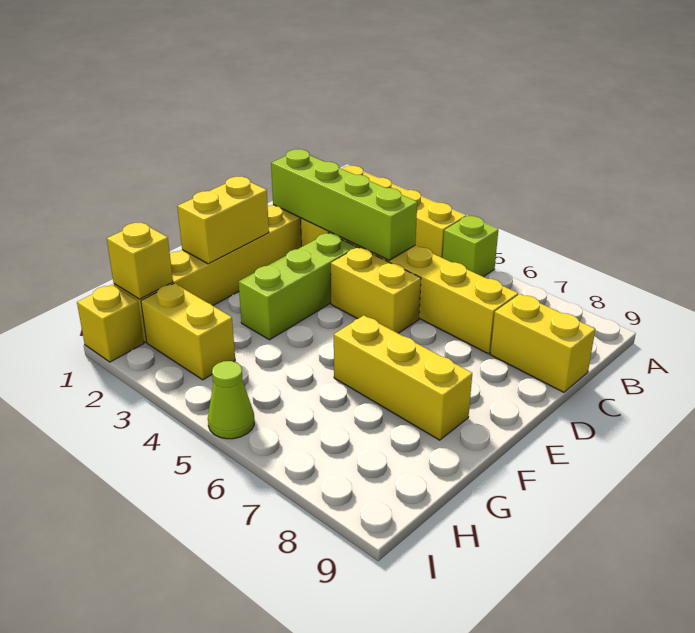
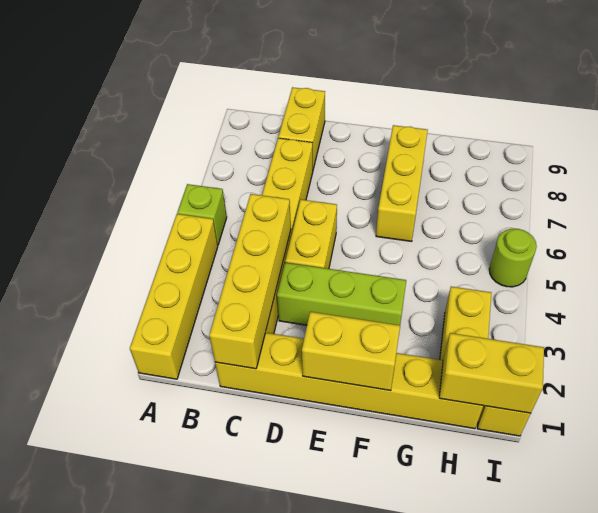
lime 1x4 brick [271,149,417,260] -> yellow 1x4 brick [209,194,291,369]
yellow 1x1 brick [107,223,173,299] -> yellow 1x2 brick [439,333,544,413]
lime 1x1 cone [208,361,254,439] -> lime 1x1 round brick [489,229,537,287]

